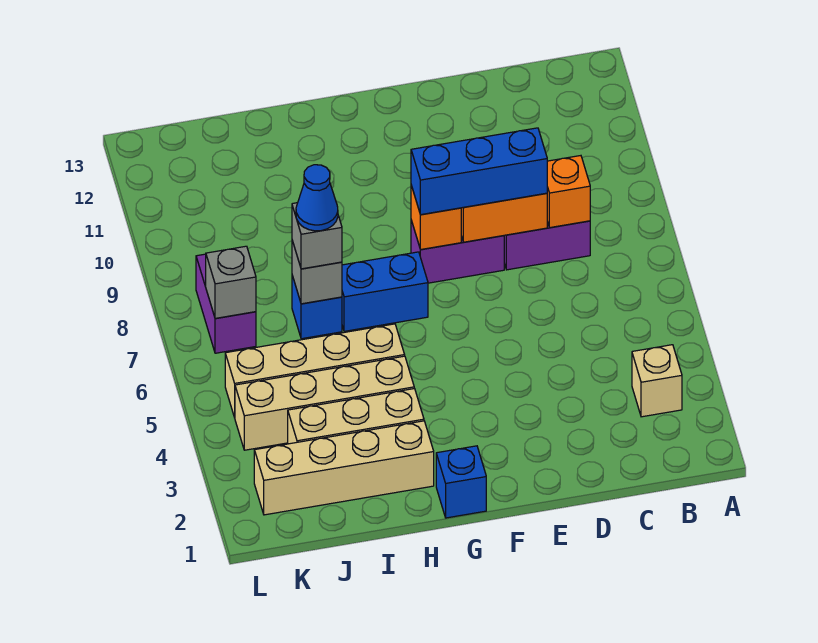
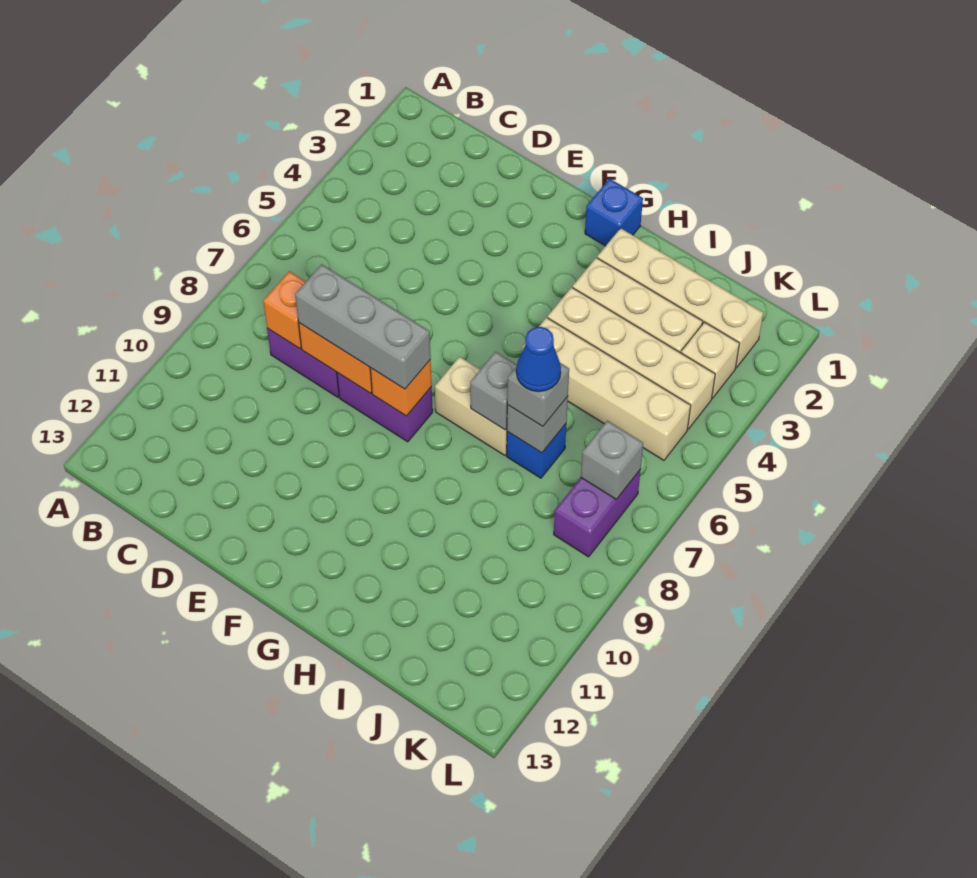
tan 1x1 brick [632,345,682,417] -> tan 1x1 brick moved to [681,322,739,398]
blue 1x3 brick [411,128,547,215] -> grey 1x3 brick [295,264,431,389]
blue 1x2 brick [342,252,428,331] -> tan 1x2 brick [435,357,507,456]
none -> grey 1x1 brick [470,352,517,430]

